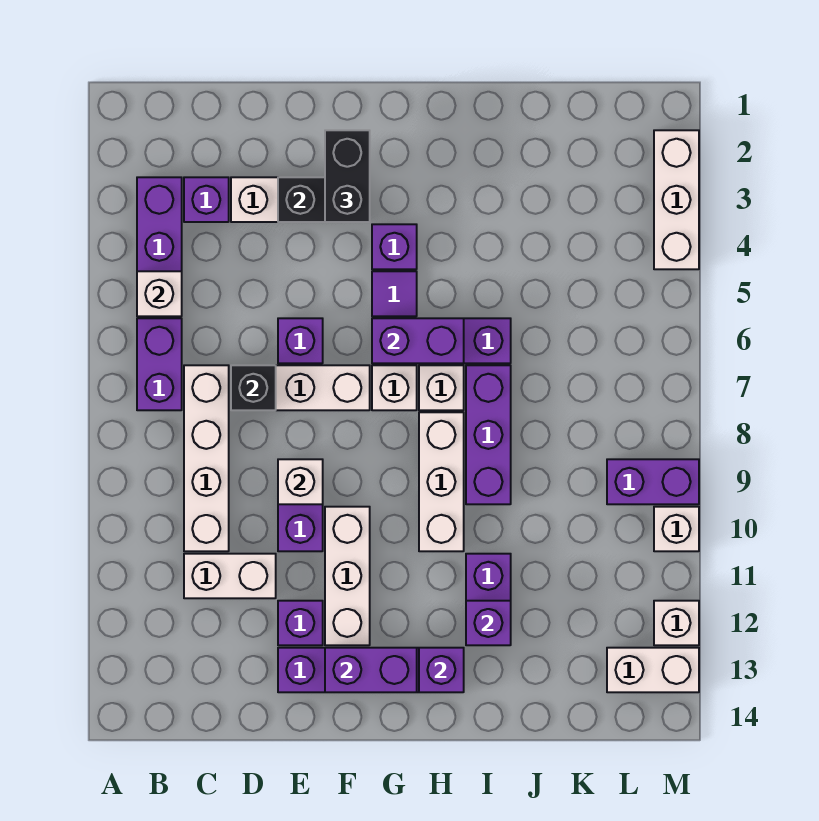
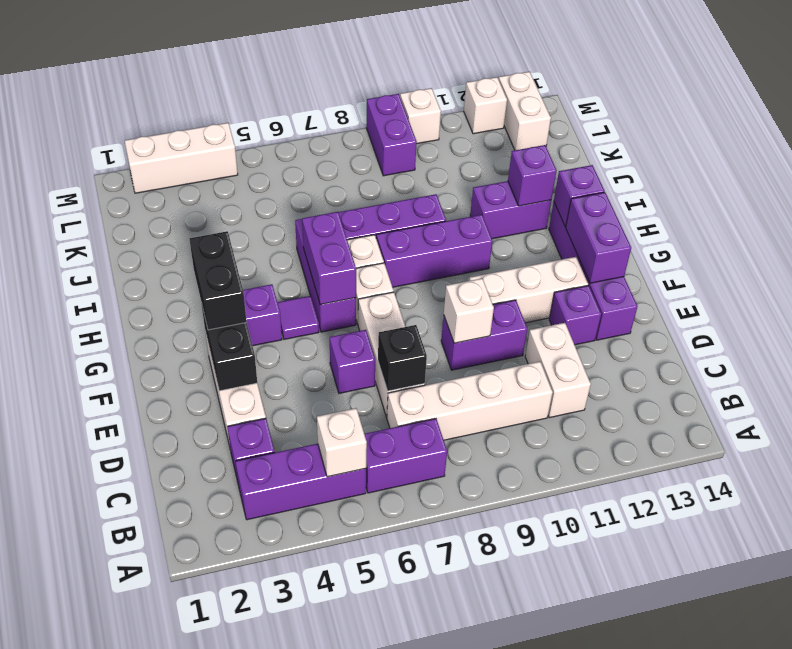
black 1x2 brick [325,130,370,222] -> black 1x2 brick turned to [190,231,246,330]
white 1x3 brick [419,412,464,551] -> purple 1x3 brick [376,215,492,287]

